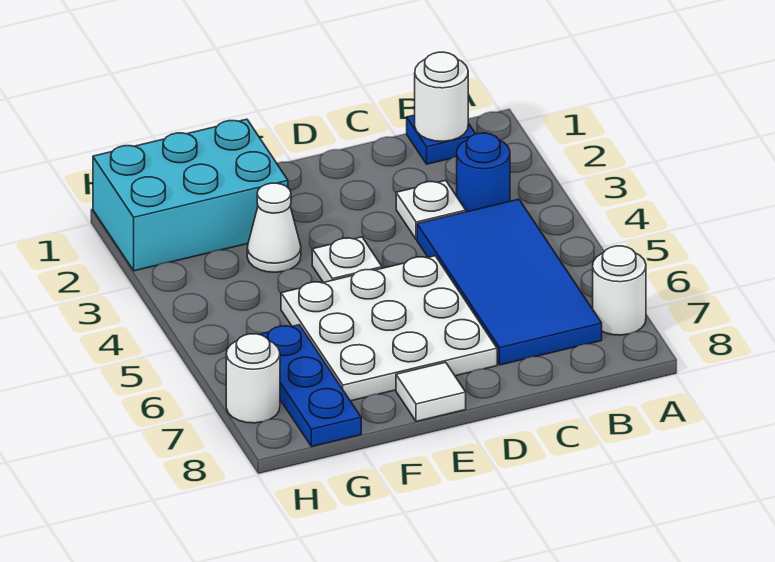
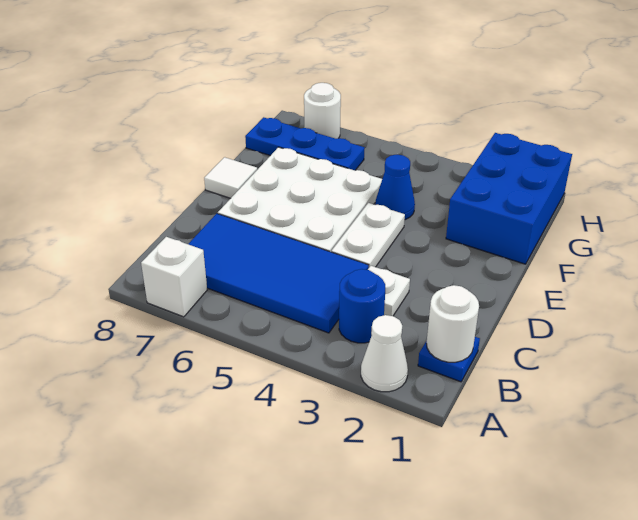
white 1x1 round brick [593,246,646,335] -> white 1x1 brick [141,237,207,317]
white 1x1 plate [312,237,382,283] -> white 1x2 plate [331,203,405,267]
cyan 2x3 brick [93,119,288,271] -> blue 2x3 brick [446,133,572,264]
white 1x1 cone [247,183,301,272] -> white 1x1 cone moved to [361,315,408,392]
none -> blue 1x1 cone [375,155,415,220]

